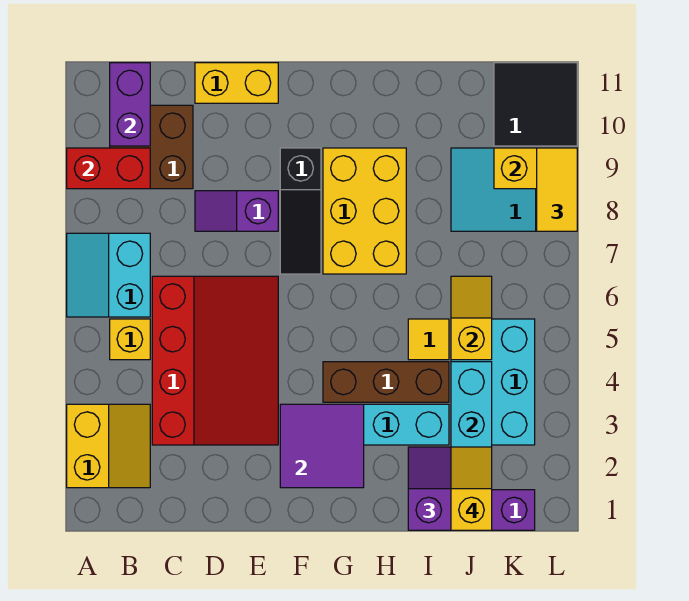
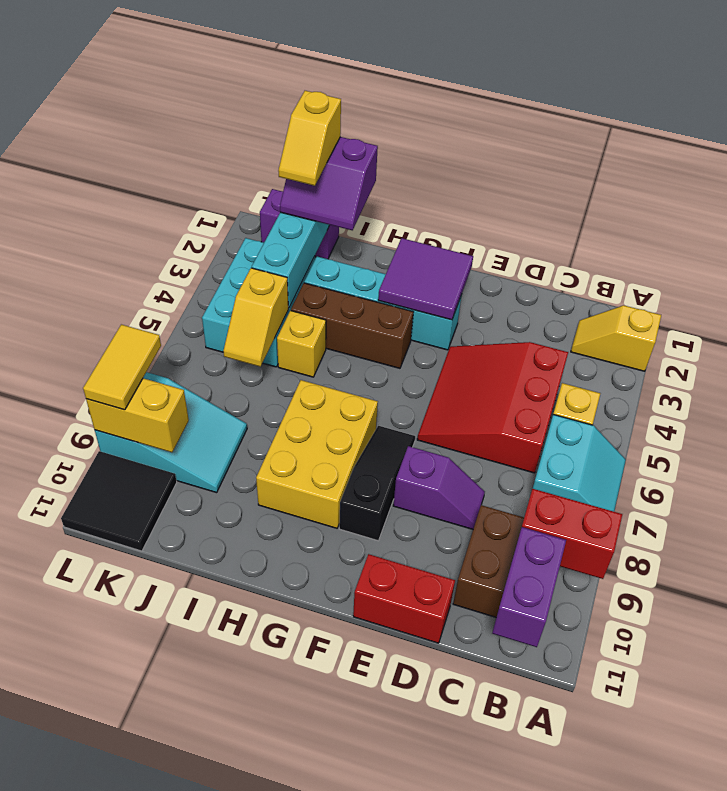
yellow 2x2 slope [67,404,150,488] -> yellow 1x2 slope [571,305,661,371]
red 3x4 slope [152,276,278,445] -> red 3x3 slope [417,342,568,473]
yellow 1x2 brick [195,63,278,103] -> red 1x2 brick [353,554,455,643]
yellow 1x1 tile [408,319,449,360] -> yellow 1x1 brick [277,311,326,377]

